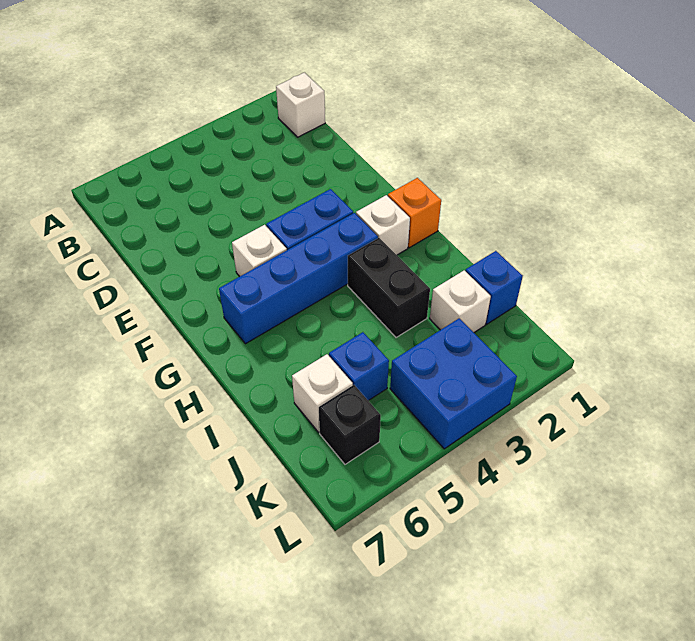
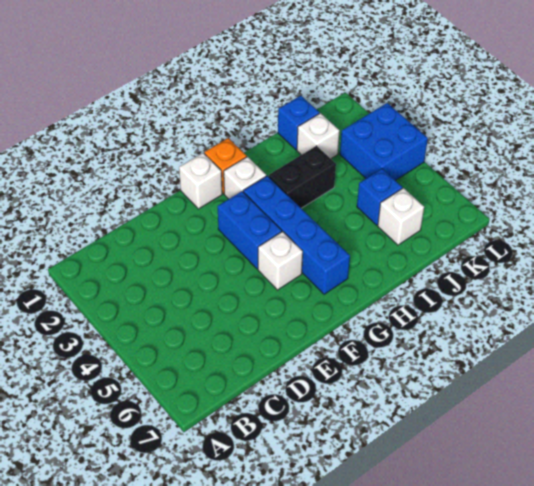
white 1x1 brick [276,73,325,137] -> white 1x1 brick moved to [179,153,222,209]
black 1x1 brick [319,385,381,464] -> none

